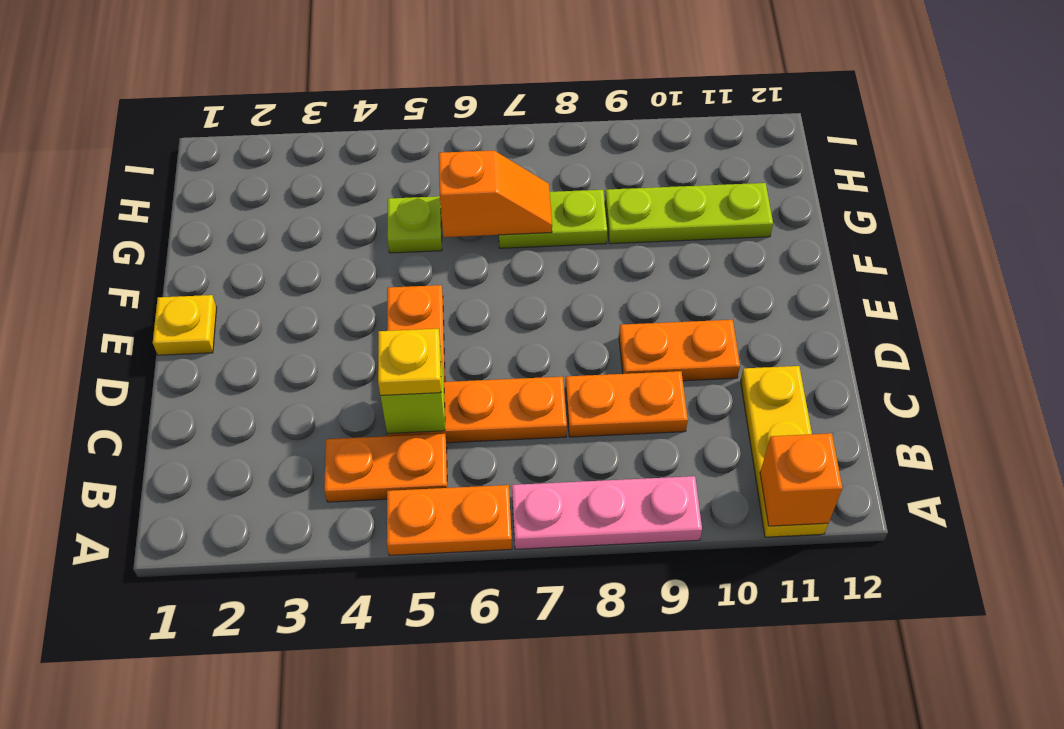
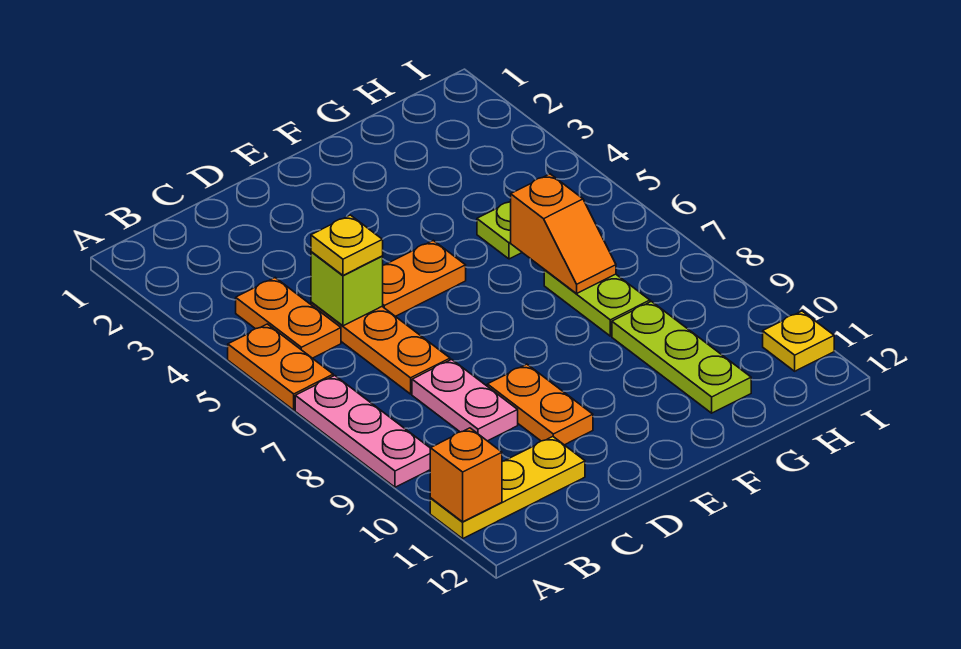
orange 1x2 plate [565,371,688,437] -> pink 1x2 plate [412,359,518,441]
yellow 1x1 plate [153,295,217,355] -> yellow 1x1 plate moved to [763,311,834,371]

